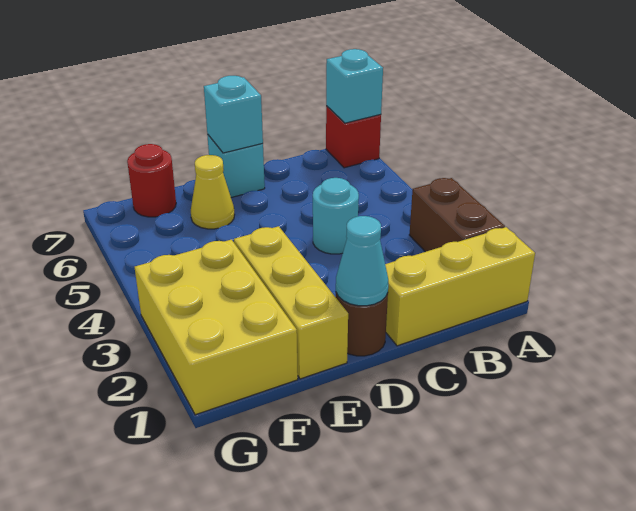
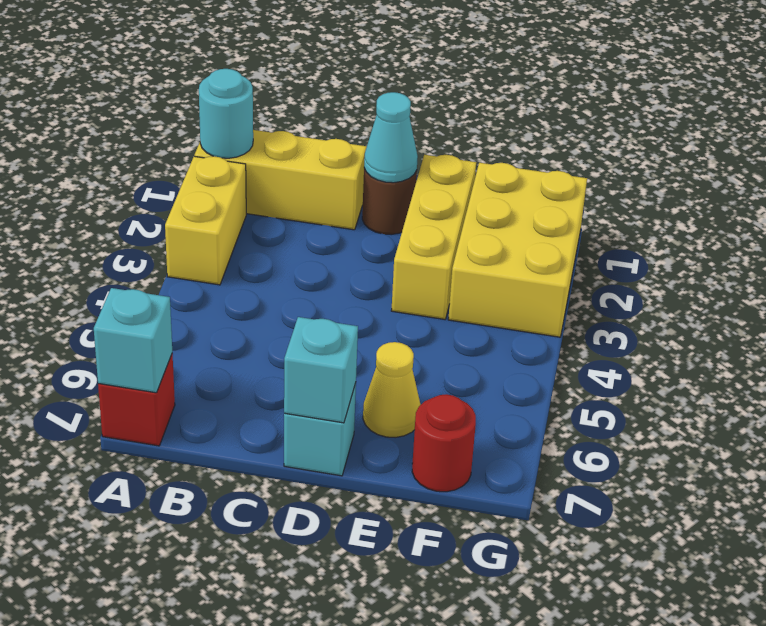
brown 1x2 brick [409,178,505,252] -> yellow 1x2 brick [165,156,246,285]
cyan 1x1 round brick [313,178,359,254] -> cyan 1x1 round brick moved to [199,69,253,158]

